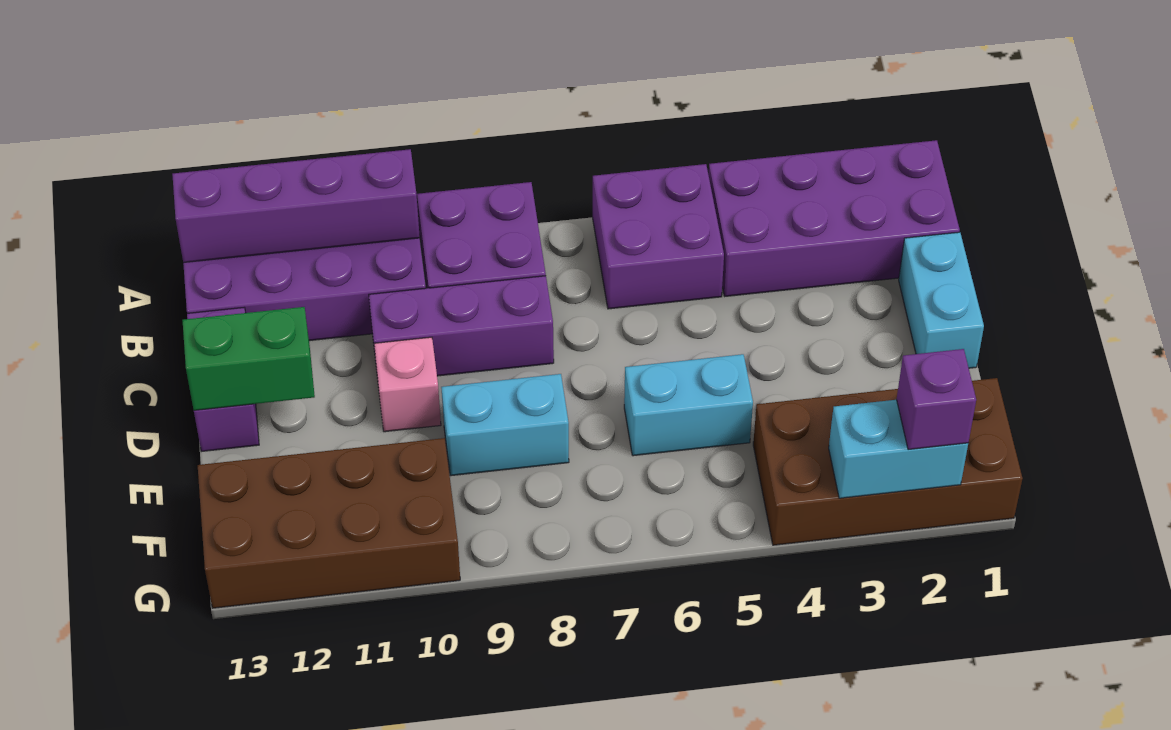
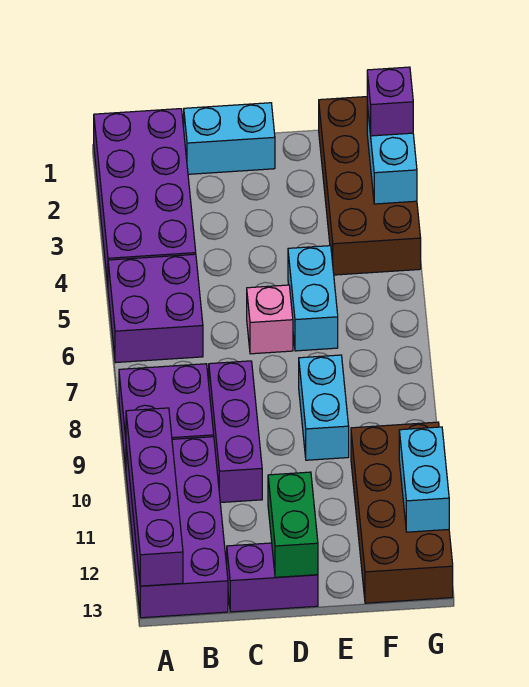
pink 1x1 brick [374,337,441,432] -> pink 1x1 brick moved to [247,285,293,354]
none -> cyan 1x2 brick [399,427,449,532]

